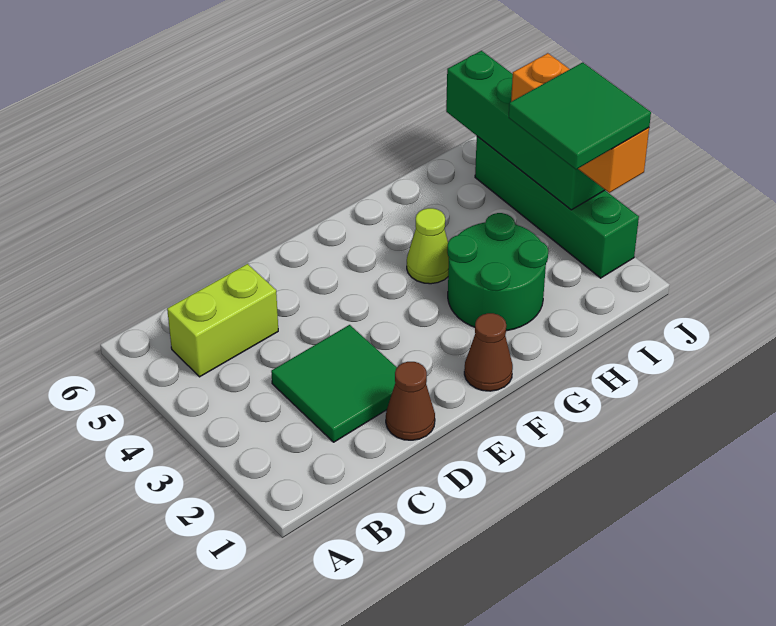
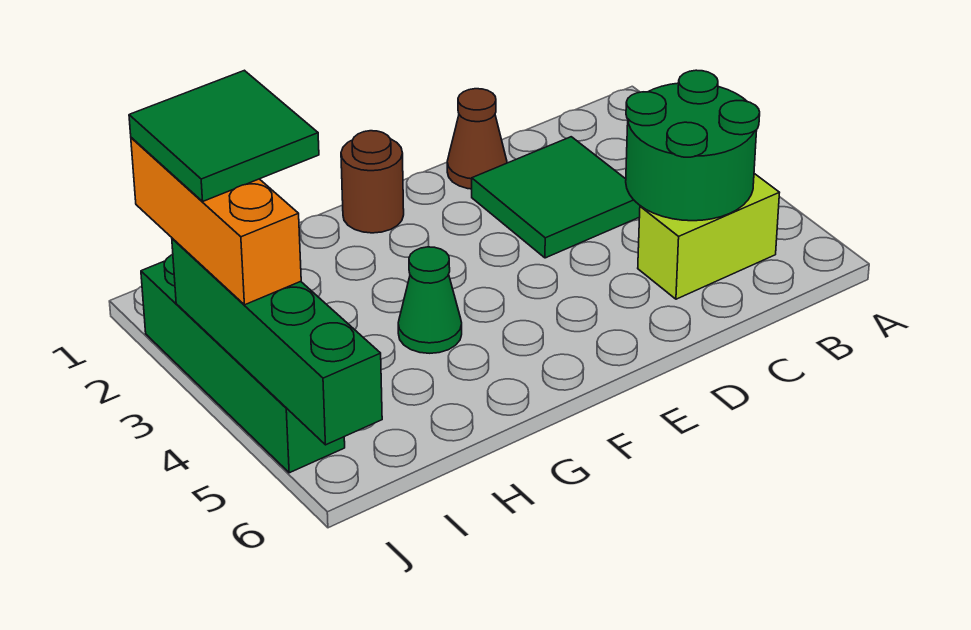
brown 1x1 cone [464,313,513,391] -> brown 1x1 round brick [341,131,404,233]
green 2x2 round brick [447,213,548,331] -> green 2x2 round brick moved to [626,70,760,221]
lime 1x1 cone [407,208,449,284] -> green 1x1 cone [398,247,462,353]

